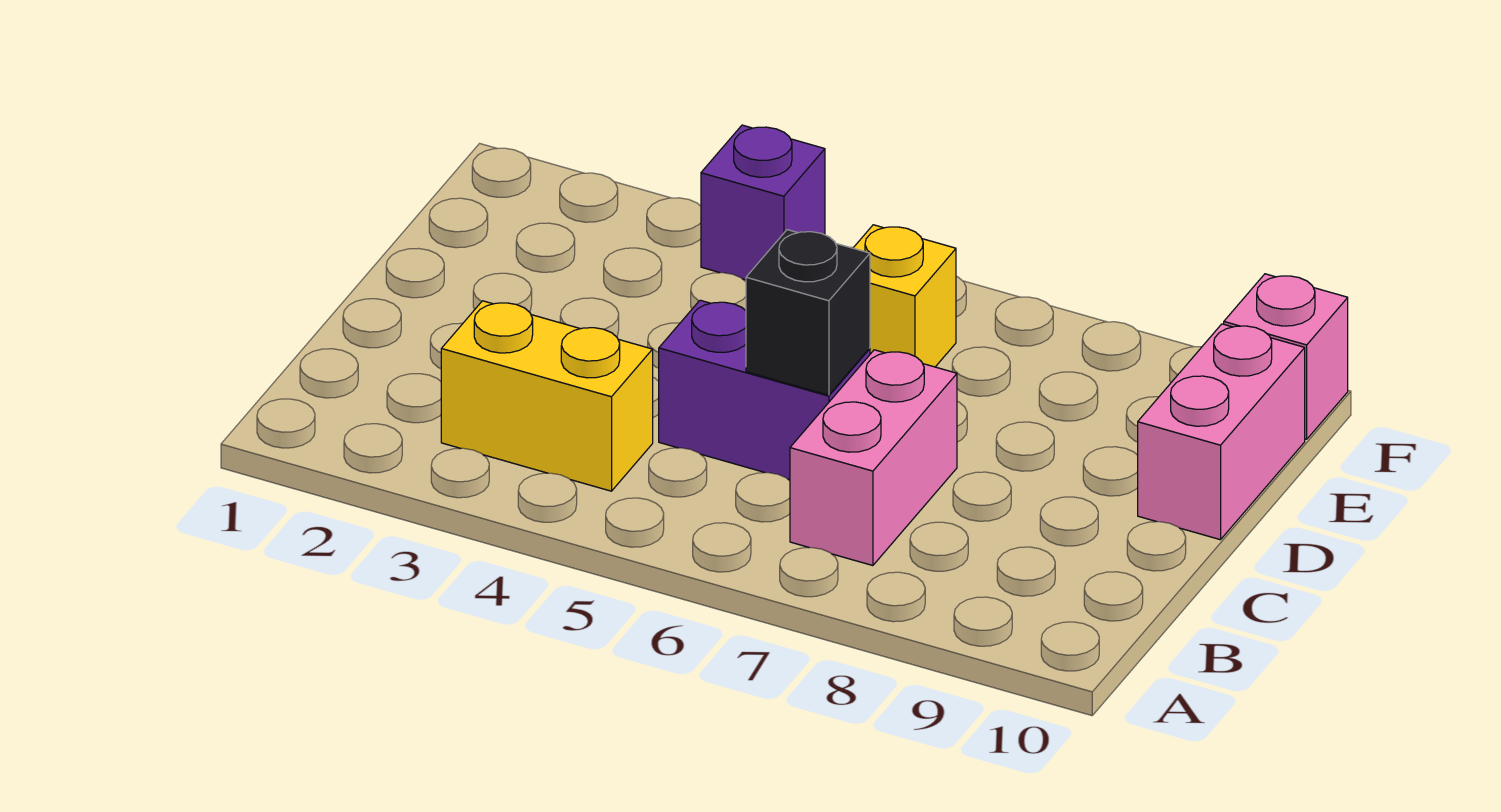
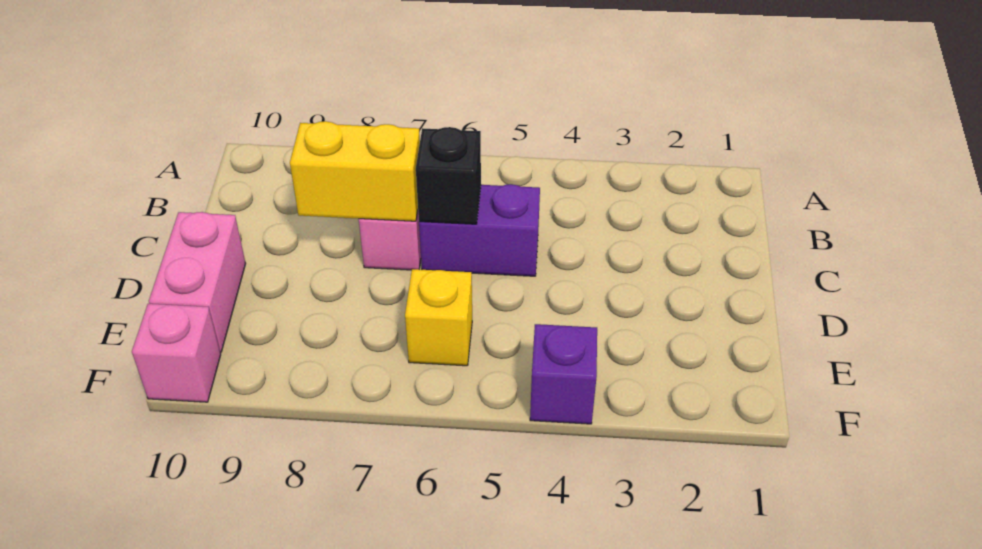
yellow 1x2 brick [441,301,653,491] -> yellow 1x2 brick moved to [290,121,420,221]

